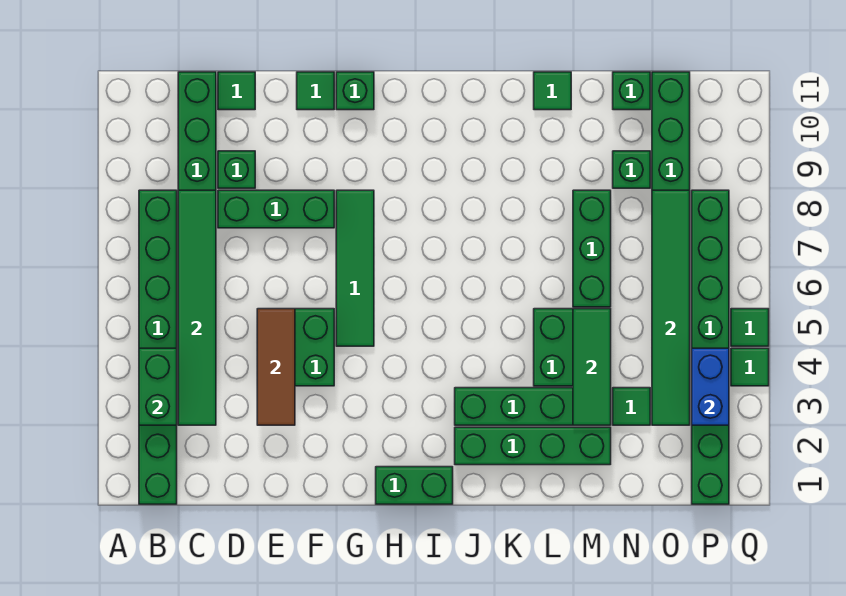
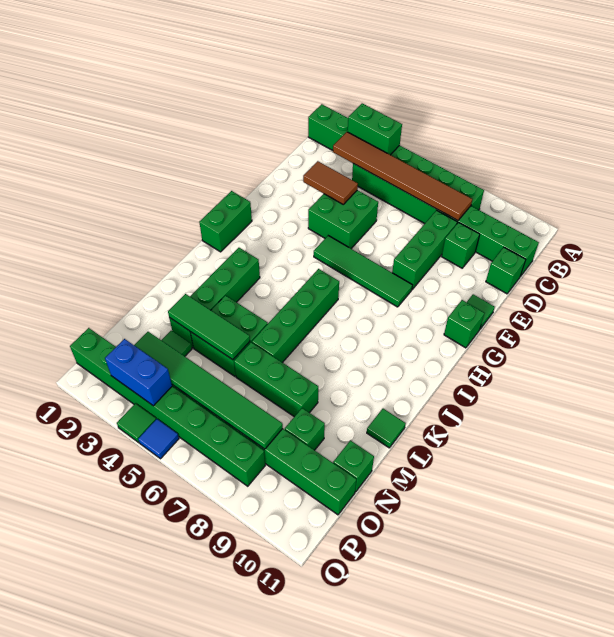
green 1x6 tile [178,190,216,425] -> brown 1x6 tile [333,132,472,221]
green 1x1 tile [218,72,255,110] -> green 1x1 brick [486,248,526,294]
brown 1x3 tile [257,309,295,425] -> brown 1x2 tile [303,161,358,204]
green 1x4 brick [455,427,611,465] -> green 1x4 brick moved to [252,269,339,363]
green 1x1 tile [731,309,769,346] -> blue 1x1 tile [138,419,179,459]

